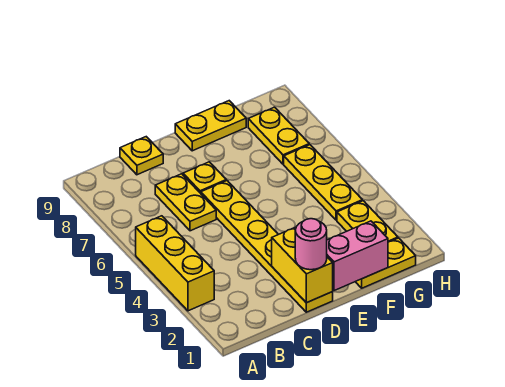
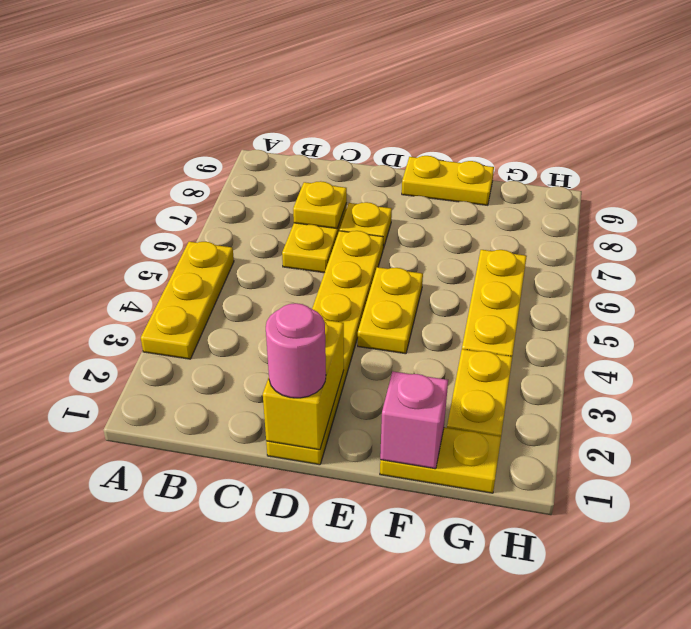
yellow 1x3 brick [136,216,214,311] -> yellow 1x3 plate [141,242,234,359]
yellow 1x1 plate [120,137,163,175] -> yellow 1x1 plate moved to [293,181,347,229]
pink 1x2 brick [327,221,388,291] -> pink 1x1 brick [380,371,448,469]
yellow 1x2 plate [248,107,309,164] -> yellow 1x2 plate moved to [358,267,423,354]

